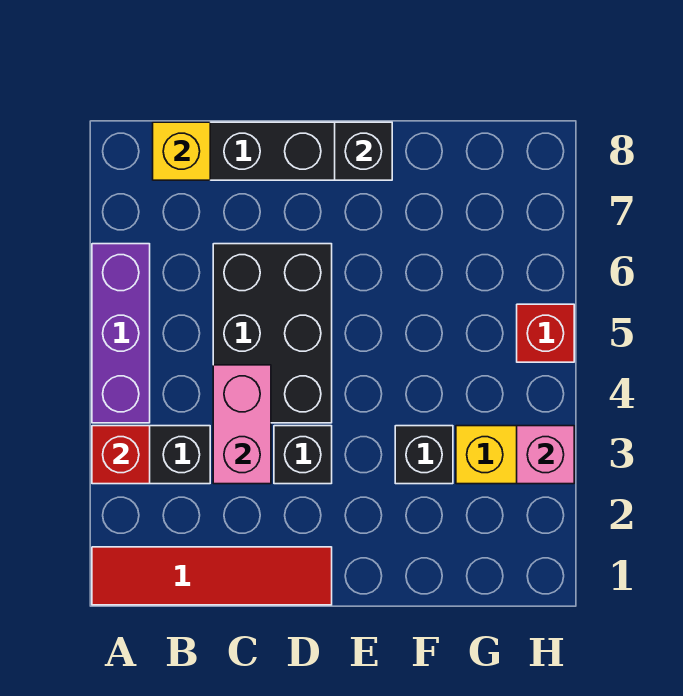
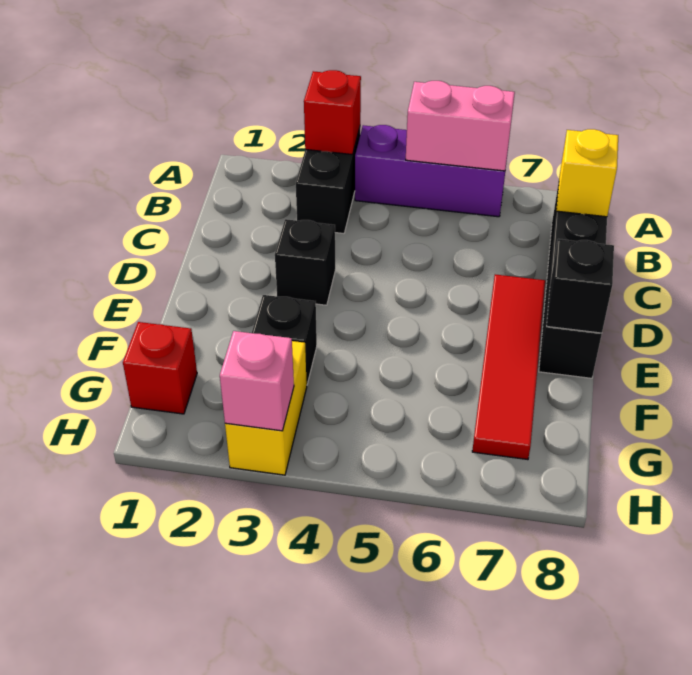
red 1x4 tile [92,547,332,605] -> red 1x4 tile moved to [472,274,545,460]
pink 1x2 brick [213,365,271,484] -> pink 1x2 brick moved to [406,81,515,171]
black 2x3 brick [213,244,332,423] -> none
red 1x1 brick [517,304,574,362] -> red 1x1 brick moved to [123,322,197,414]

